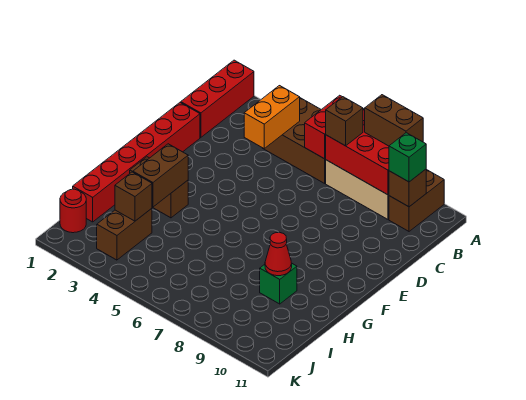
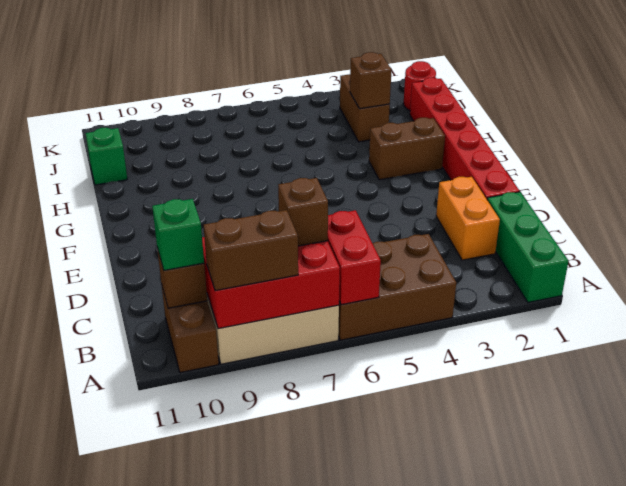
red 1x3 brick [181,60,254,137] -> green 1x3 brick [487,192,568,302]
orange 1x2 brick [244,86,300,148] -> orange 1x2 brick moved to [436,177,500,260]
brown 1x2 brick [133,144,188,207] -> none
green 1x1 brick [260,264,297,304] -> green 1x1 brick moved to [85,128,127,185]
red 1x1 cone [265,232,292,276] -> none

